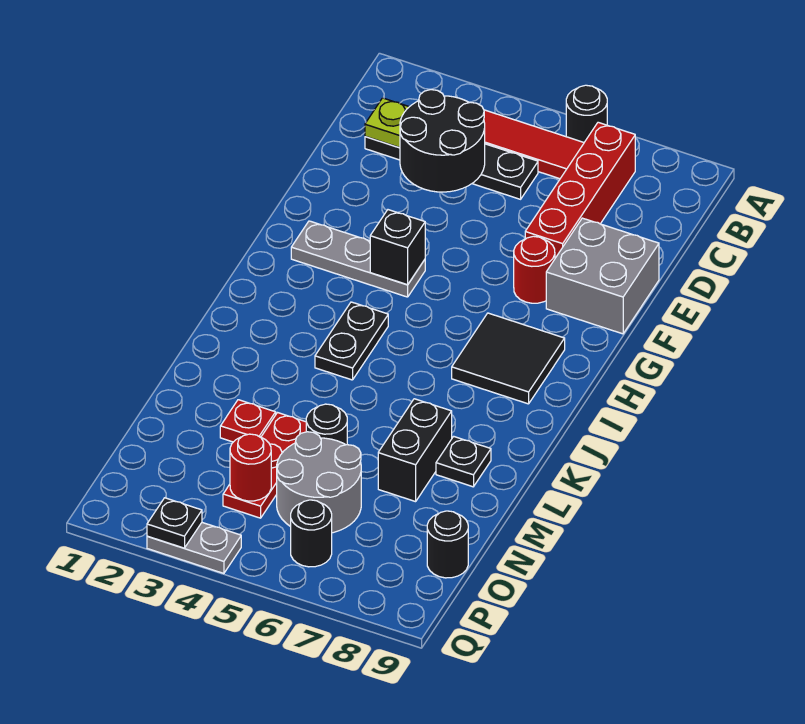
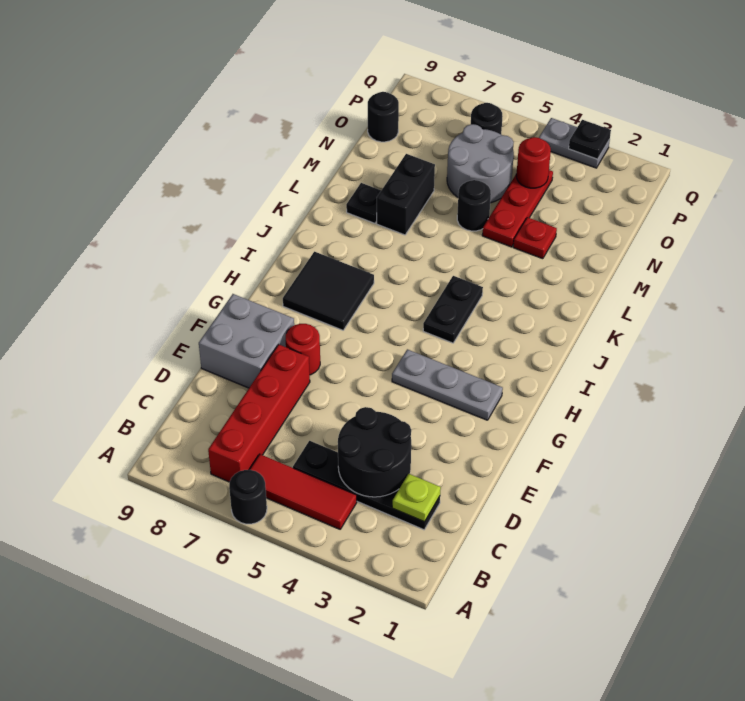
black 1x1 brick [370,210,425,285] -> none

